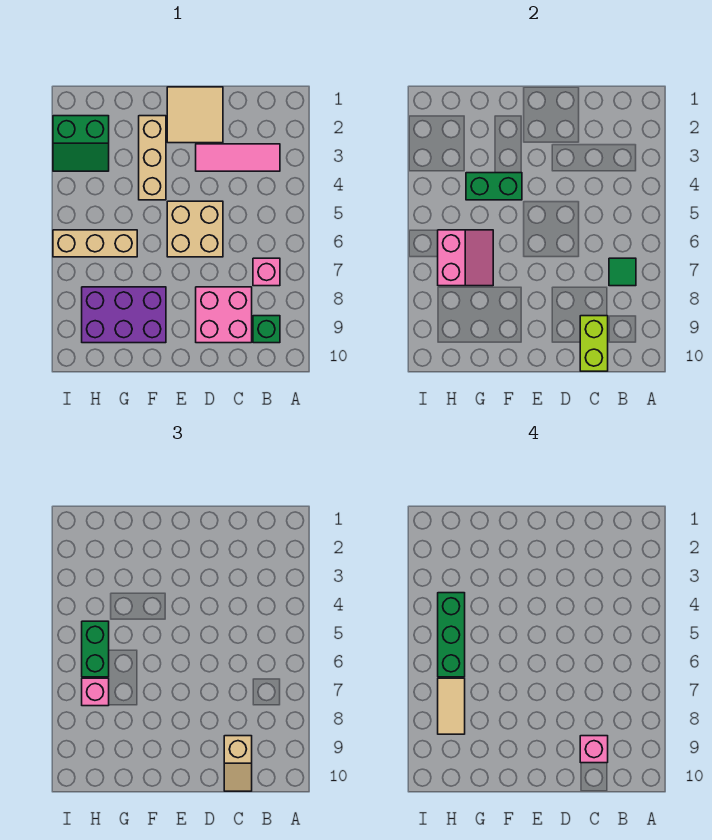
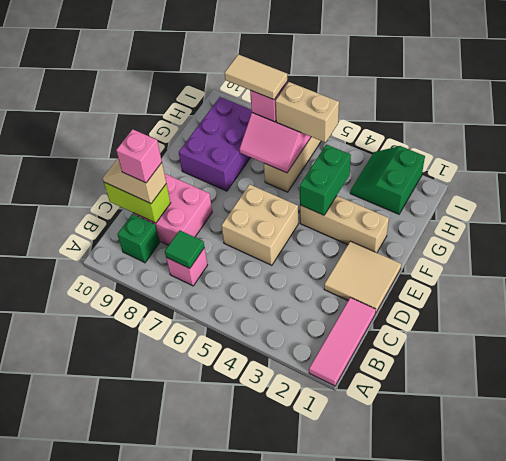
pink 1x3 tile [196,144,280,171] -> pink 1x3 tile moved to [309,298,376,386]
green 1x3 brick [438,593,465,677] -> none
green 1x2 brick [82,621,109,677] -> tan 1x2 brick [275,82,339,143]

